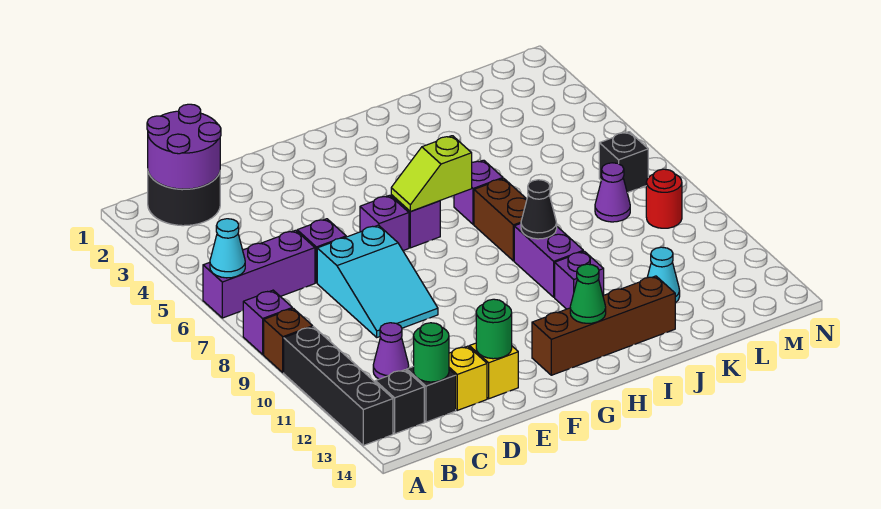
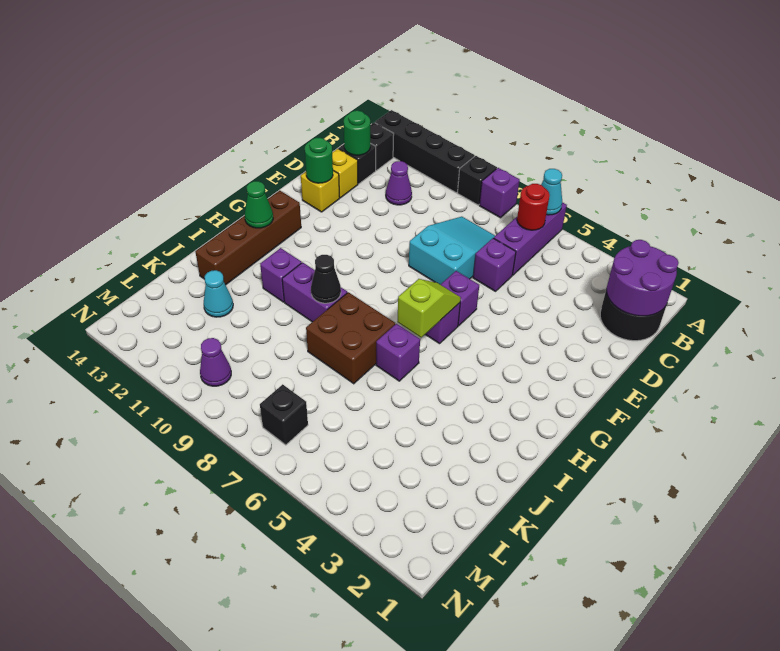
brown 1x1 brick [264,308,313,373] -> black 1x1 brick [458,156,497,205]
cyan 2x3 slope [317,225,438,337] -> cyan 2x3 slope turned to [409,217,495,284]
brown 1x2 brick [474,178,527,261] -> brown 2x2 brick [306,292,395,384]
purple 1x1 cone [595,163,630,222] -> purple 1x1 cone moved to [200,338,231,386]
red 1x1 round brick [646,169,682,228] -> red 1x1 round brick moved to [517,184,550,230]

